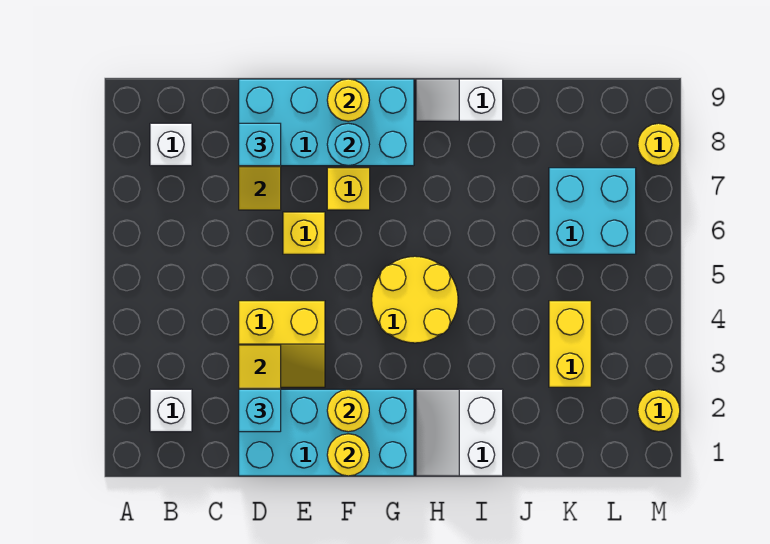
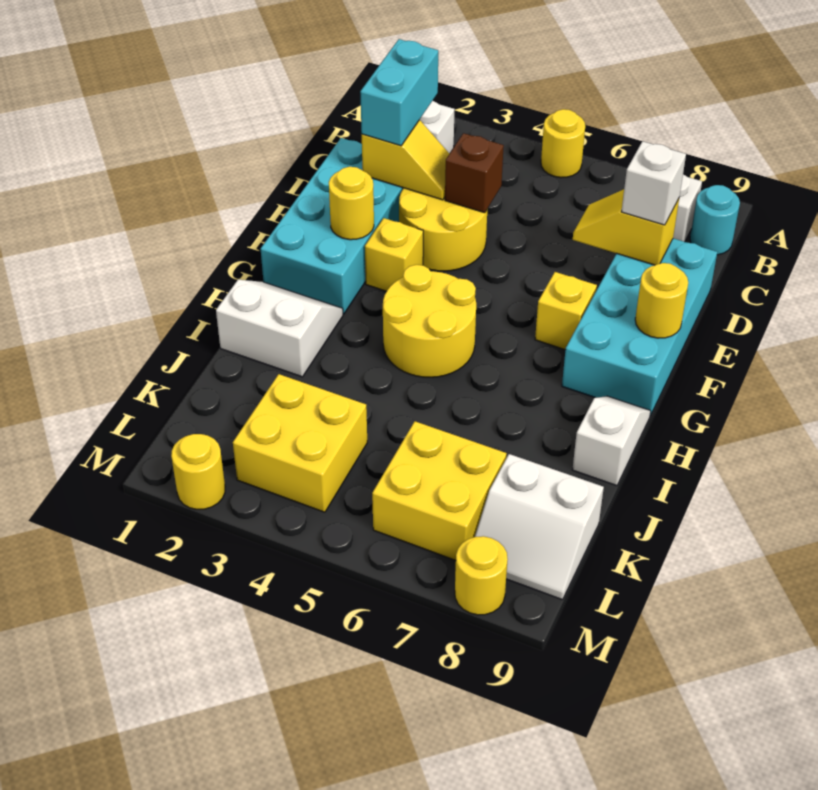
cyan 1x1 brick [239,389,281,432] -> cyan 1x2 brick [360,39,438,146]
yellow 2x2 slope [239,301,325,387] -> yellow 2x2 round brick [399,188,487,271]
none -> brown 1x1 brick [445,133,504,213]
cyan 1x1 brick [239,123,281,166] -> white 1x1 brick [621,141,686,225]
yellow 1x1 brick [283,212,325,254] -> yellow 1x1 brick moved to [365,218,423,291]
yellow 1x1 round brick [327,434,369,476] -> yellow 1x1 round brick moved to [541,109,585,178]
cyan 1x1 round brick [327,123,369,166] -> cyan 1x1 round brick moved to [690,185,740,255]
yellow 1x2 brick [549,301,591,387] -> yellow 2x2 brick [233,374,367,512]
cyan 2x2 brick [549,168,636,254] -> yellow 2x2 brick [372,421,507,560]
none -> white 2x2 slope [475,454,604,600]

